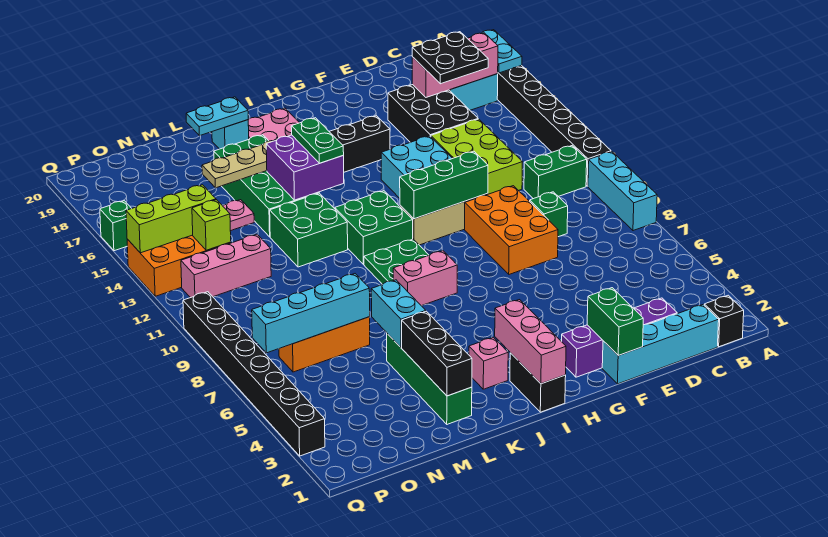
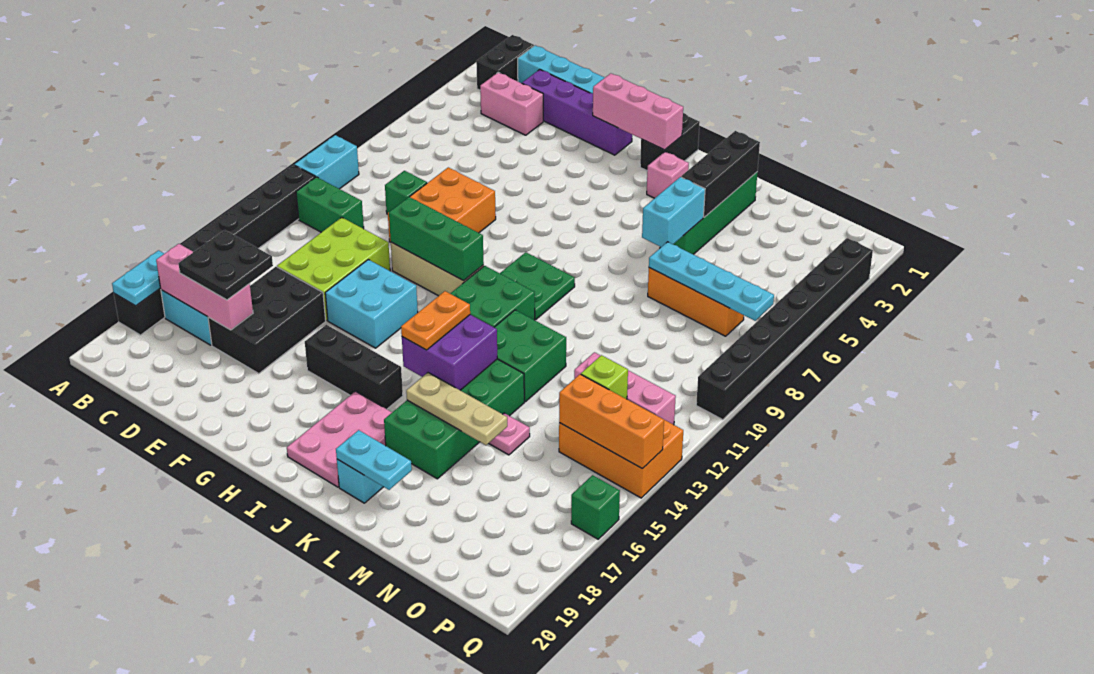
cyan 1x3 brick [588,152,657,231] -> cyan 1x2 brick [295,135,359,189]
black 1x1 brick [704,295,744,347] -> black 1x2 brick [476,35,534,90]
green 1x2 brick [587,288,643,356] -> none
pink 1x3 brick [495,300,566,384] -> pink 1x3 brick turned to [593,73,683,150]
pink 1x2 brick [393,251,457,306] -> pink 1x2 brick moved to [480,72,543,135]
green 1x2 plate [291,118,344,163] -> orange 1x2 plate [401,291,470,350]
cyan 1x4 brick [252,274,370,353] -> cyan 1x4 plate [649,242,774,321]
lime 1x3 brick [126,185,216,253] -> orange 1x3 brick [559,374,664,468]

